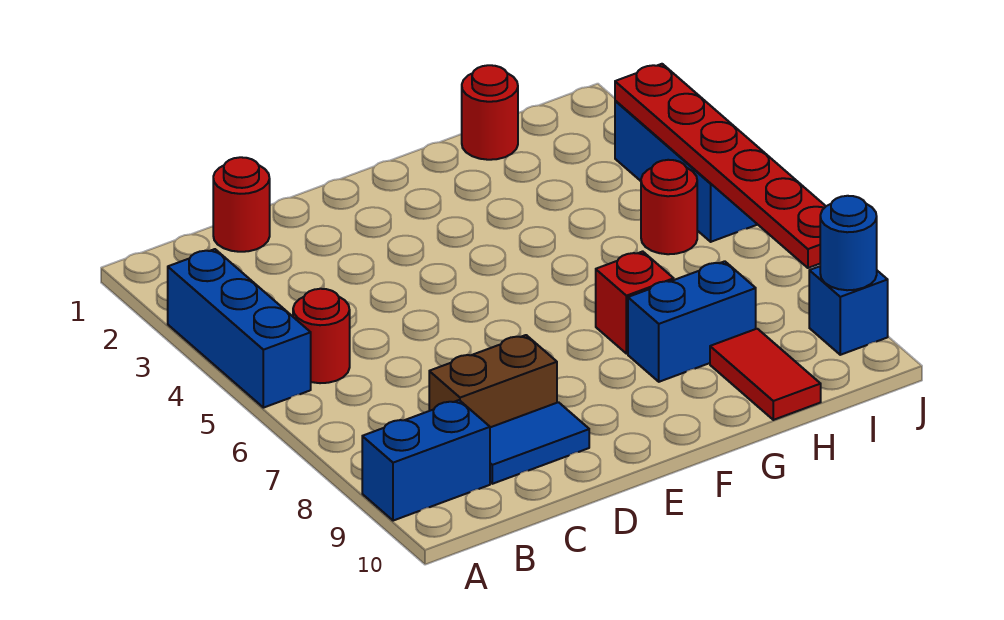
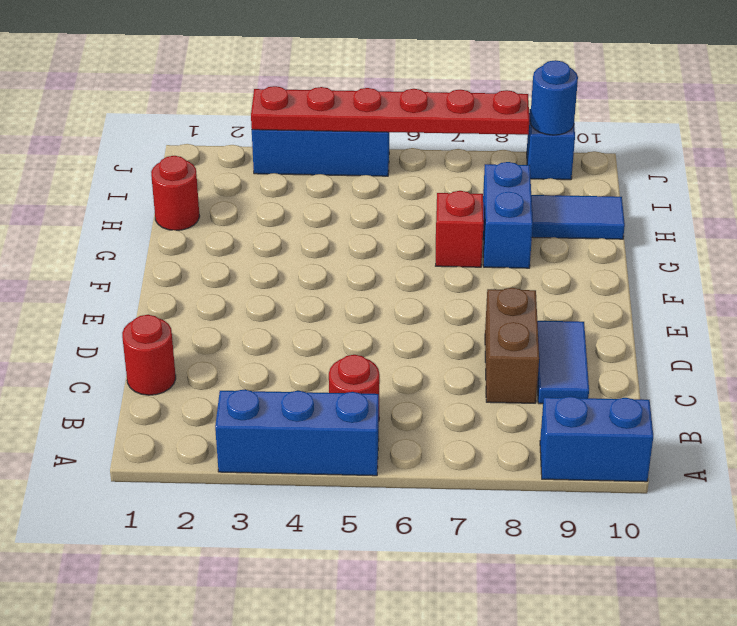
blue 1x2 brick [362,400,490,521] -> blue 1x2 brick turned to [540,396,653,482]
red 1x2 tile [710,329,821,420] -> blue 1x2 tile [531,195,625,239]
red 1x1 round brick [641,160,697,254] -> none

